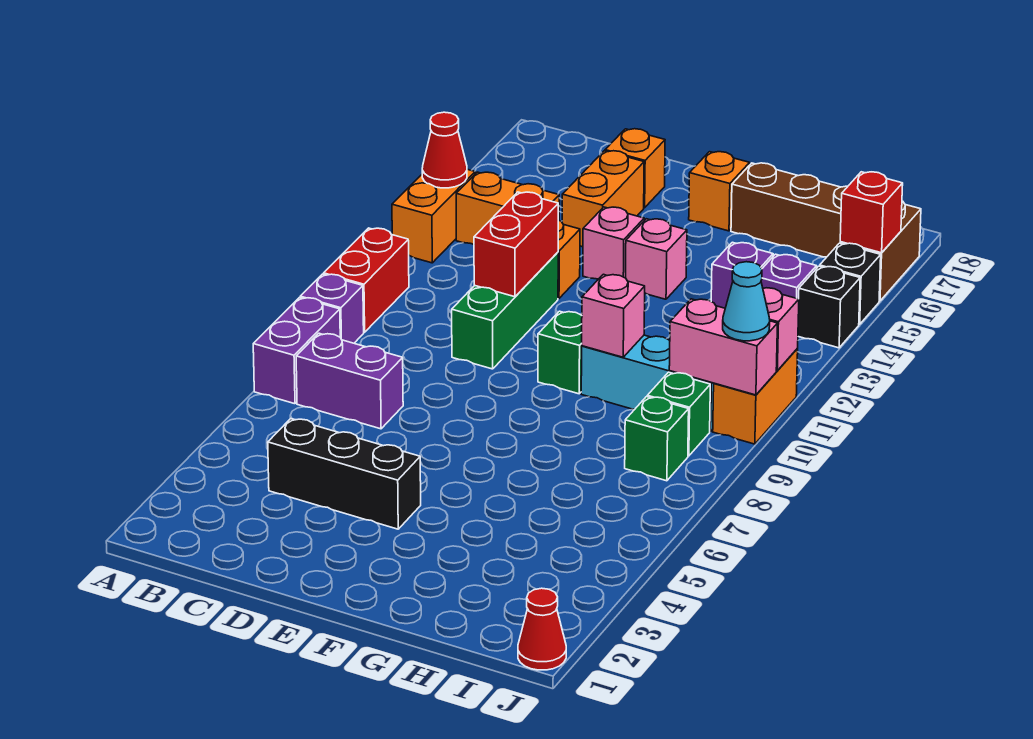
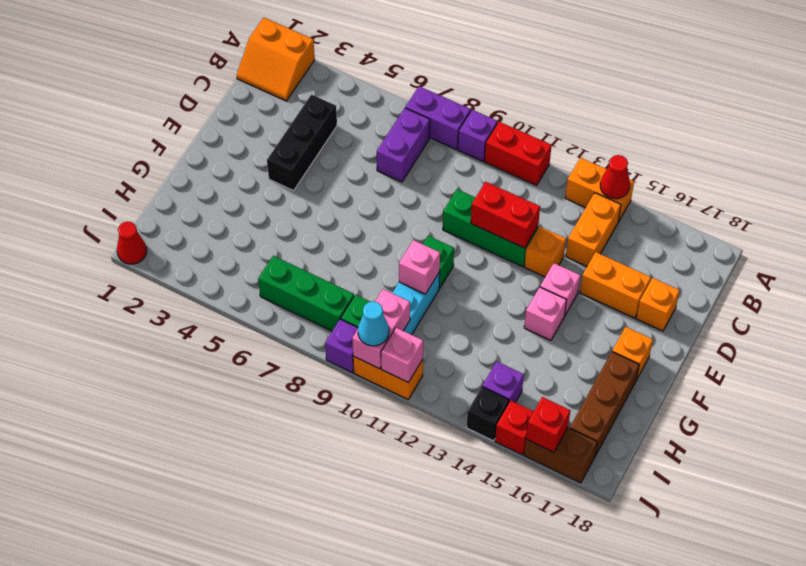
none -> orange 2x2 slope [237,18,315,101]
purple 1x1 brick [711,242,773,308] -> purple 1x1 brick moved to [325,319,358,373]
green 1x1 brick [625,397,689,481] -> green 1x3 brick [258,256,354,331]
black 1x1 brick [820,243,881,324] -> red 1x1 brick [495,401,534,455]

